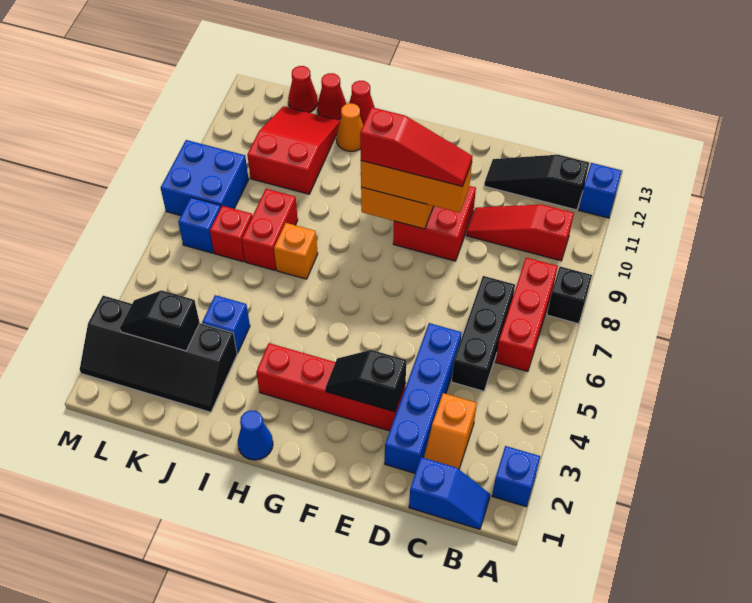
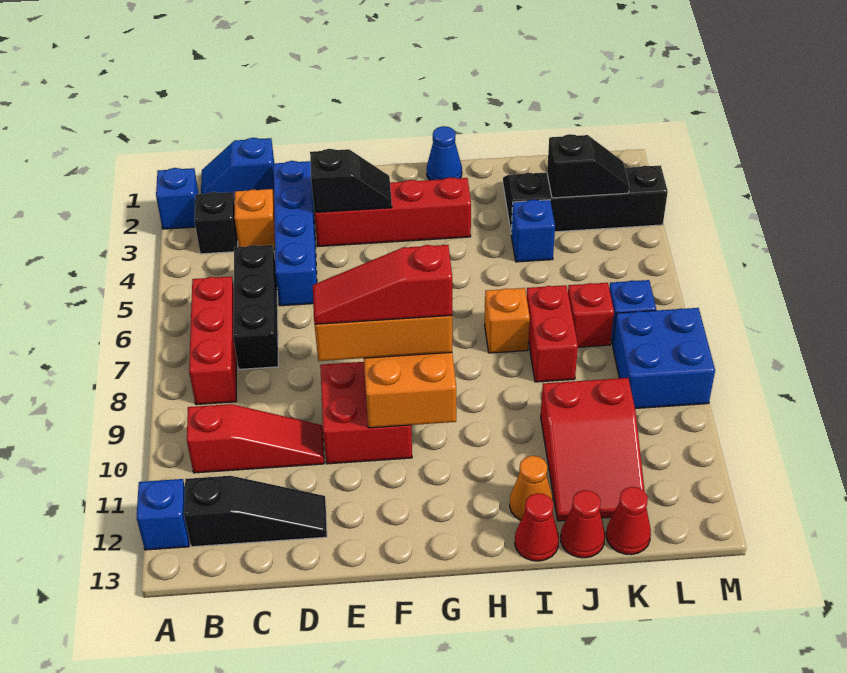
black 1x1 brick [547,267,592,324] -> black 1x1 brick moved to [194,192,238,254]

